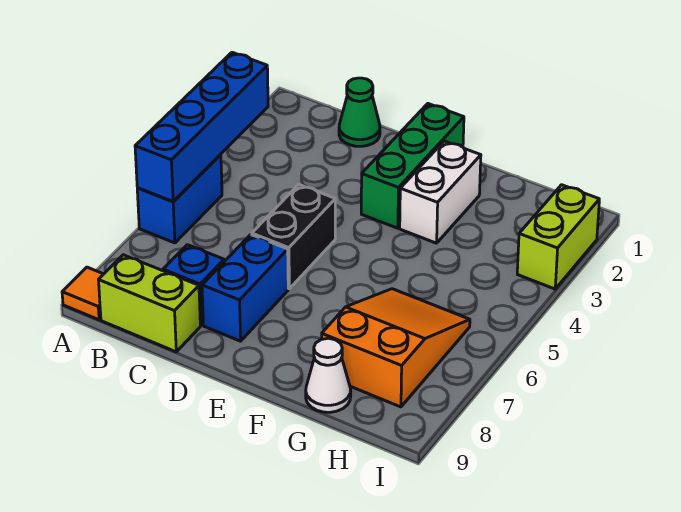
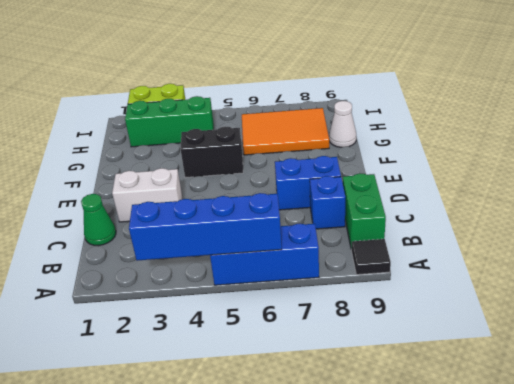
blue 1x2 brick [137,154,222,243] -> blue 1x3 brick [210,224,319,285]
orange 1x1 tile [62,267,103,320] -> black 1x1 tile [351,239,391,275]
lime 1x2 brick [99,255,200,352] -> green 1x2 brick [343,173,386,249]
black 1x2 brick [252,185,335,289] -> black 1x2 brick moved to [180,127,243,178]
green 1x3 brick [361,104,464,228] -> green 1x3 brick moved to [125,96,214,147]
white 1x2 brick [400,141,481,243] -> white 1x2 brick moved to [112,168,182,222]
orange 2x3 slope [322,289,470,407] -> orange 2x3 tile [242,108,329,155]

